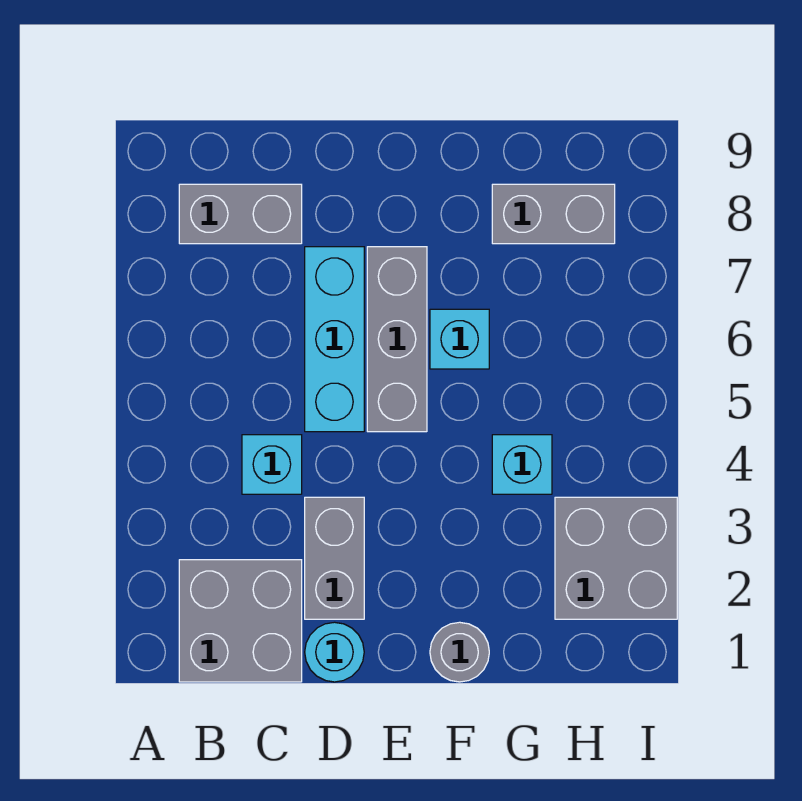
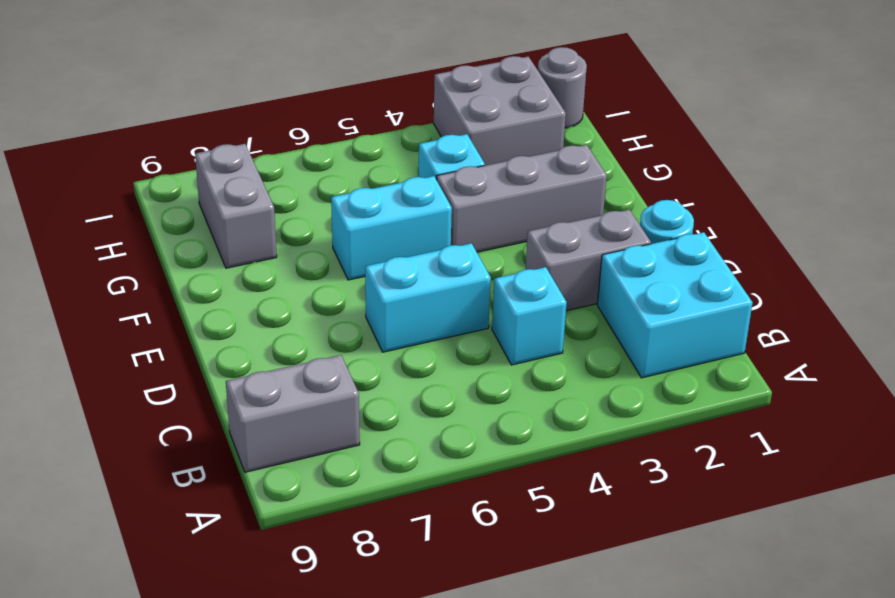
grey 2x2 brick [179,560,302,682] -> cyan 2x2 brick [597,232,753,378]
grey 1x2 brick [179,184,302,244] -> grey 1x2 brick turned to [226,355,360,472]
cyan 1x3 brick [305,247,364,432] -> cyan 1x2 brick [365,243,491,352]
grey 1x3 brick [367,247,427,432] -> grey 1x3 brick moved to [437,145,607,252]
grey 1x1 round brick [430,622,489,682] -> grey 1x1 round brick moved to [538,47,587,128]
cyan 1x1 brick [430,309,489,369] -> cyan 1x2 brick [331,176,452,280]

